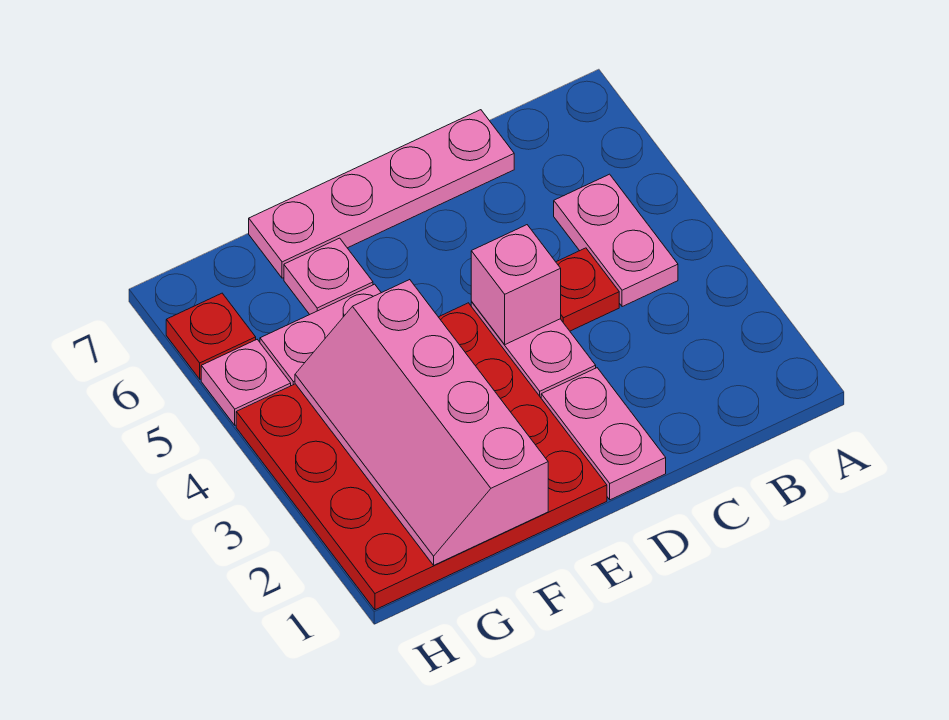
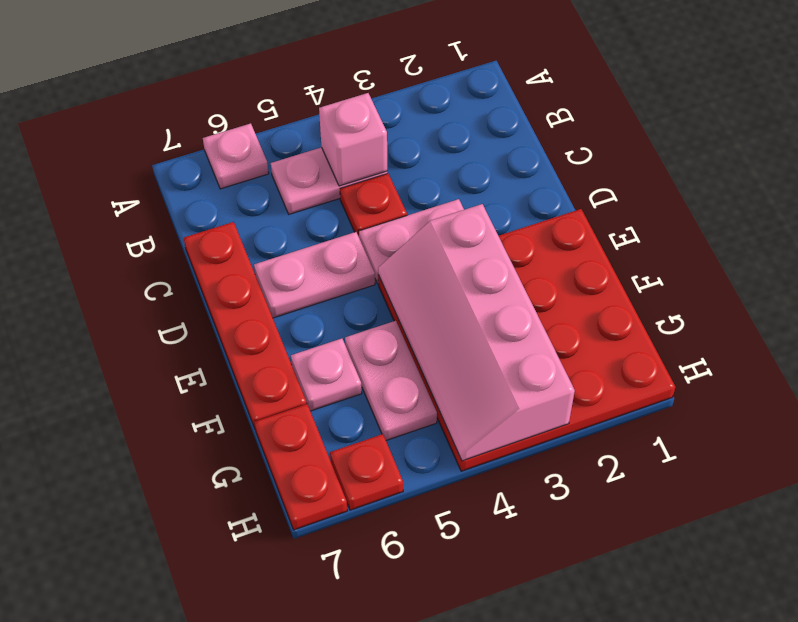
pink 1x4 plate [249,110,514,278] -> red 1x4 plate [184,222,307,428]
pink 1x2 plate [541,368,666,500] -> pink 1x2 plate moved to [254,232,375,318]
pink 1x1 brick [471,225,561,344] -> pink 1x1 brick moved to [319,93,387,186]
pink 2x4 slope [295,280,548,565] -> pink 2x4 slope turned to [378,204,575,461]
none -> red 1x2 plate [255,404,347,530]
pink 1x1 plate [201,340,291,425] -> pink 1x1 plate moved to [203,123,269,189]

